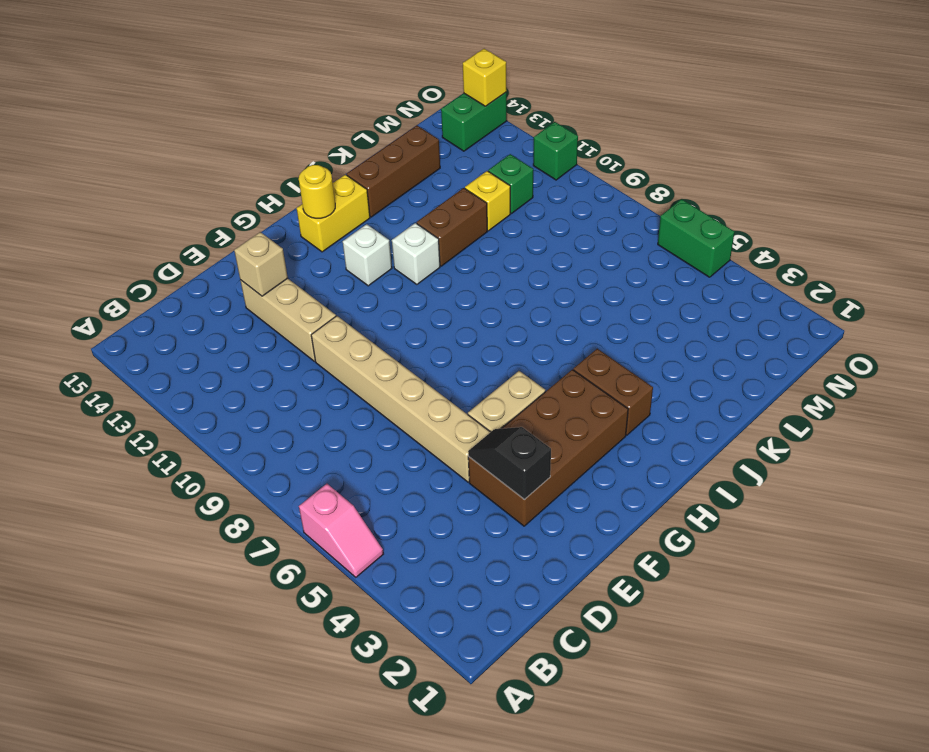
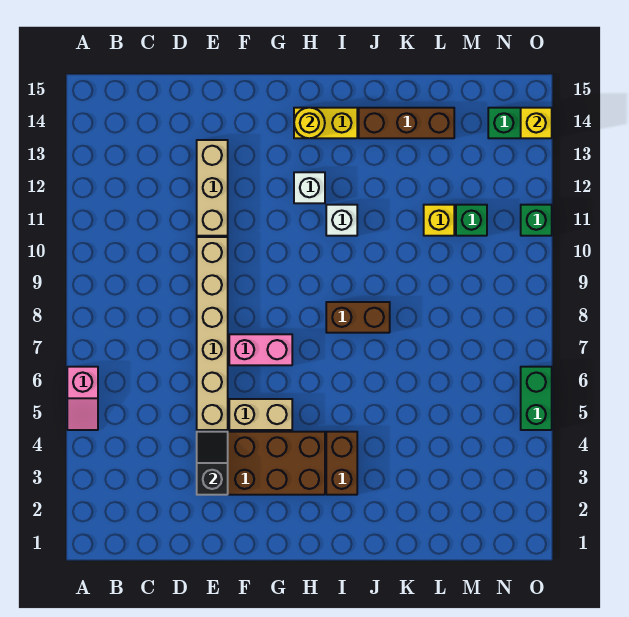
tan 1x1 brick [234,232,288,296] -> none
none -> pink 1x2 brick [229,334,292,365]
brown 1x2 brick [417,188,487,266] -> brown 1x2 brick moved to [326,302,390,333]

